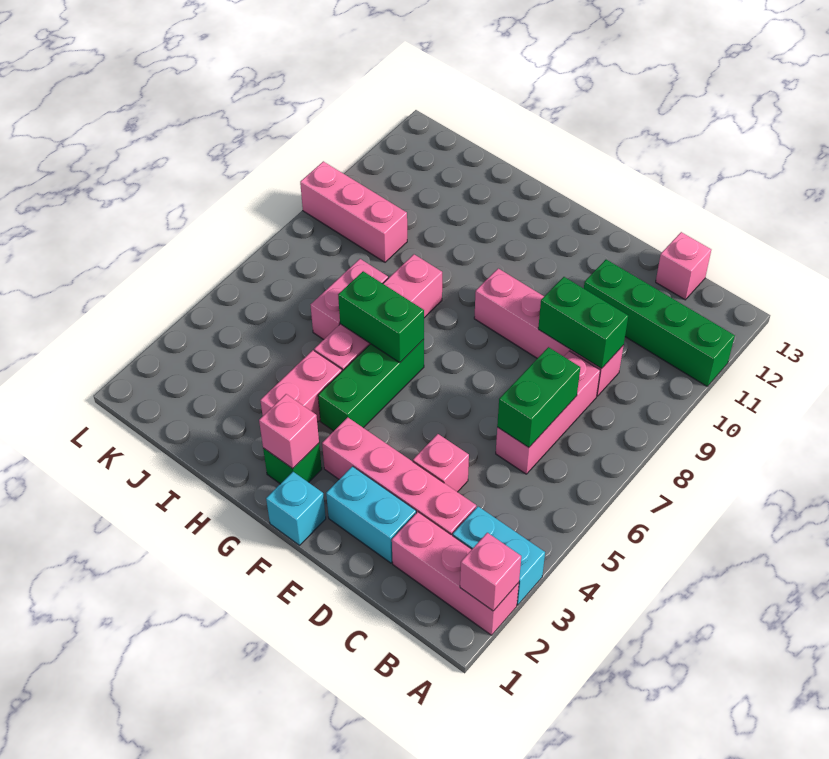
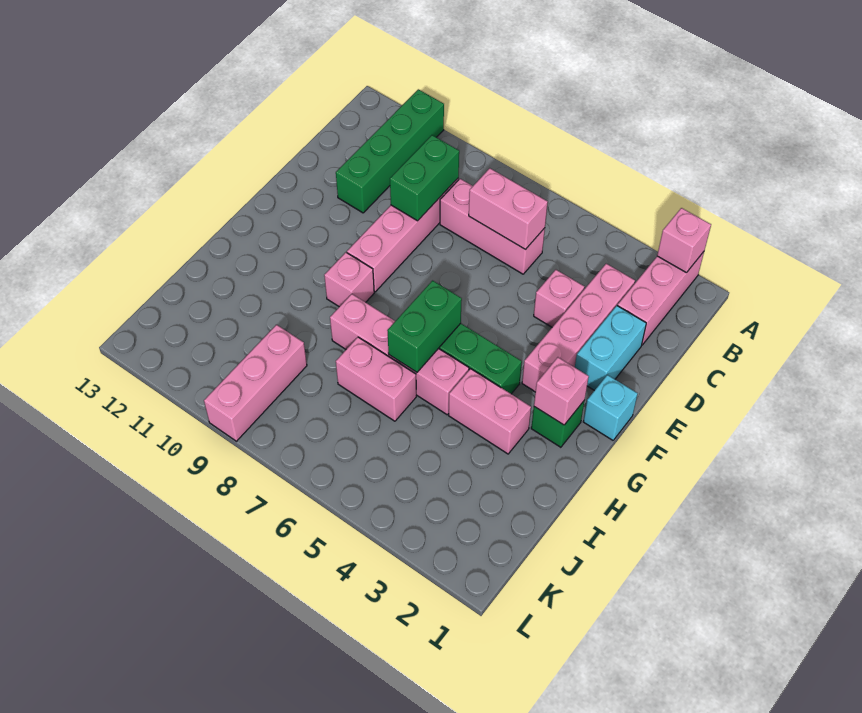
cyan 1x2 brick [453,507,545,605] -> none
green 1x2 brick [497,347,580,447] -> pink 1x2 brick [469,168,548,250]
pink 1x1 brick [656,232,711,300] -> pink 1x1 brick moved to [324,252,374,307]

